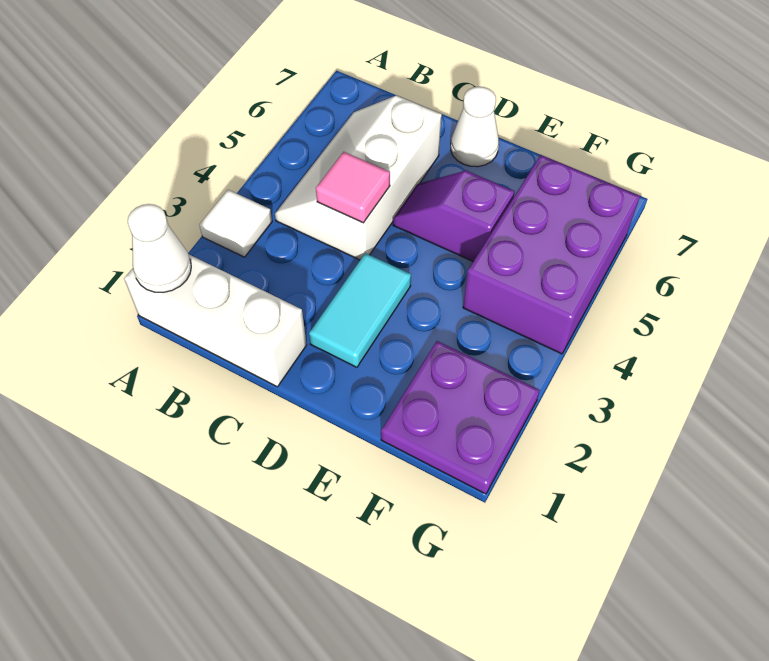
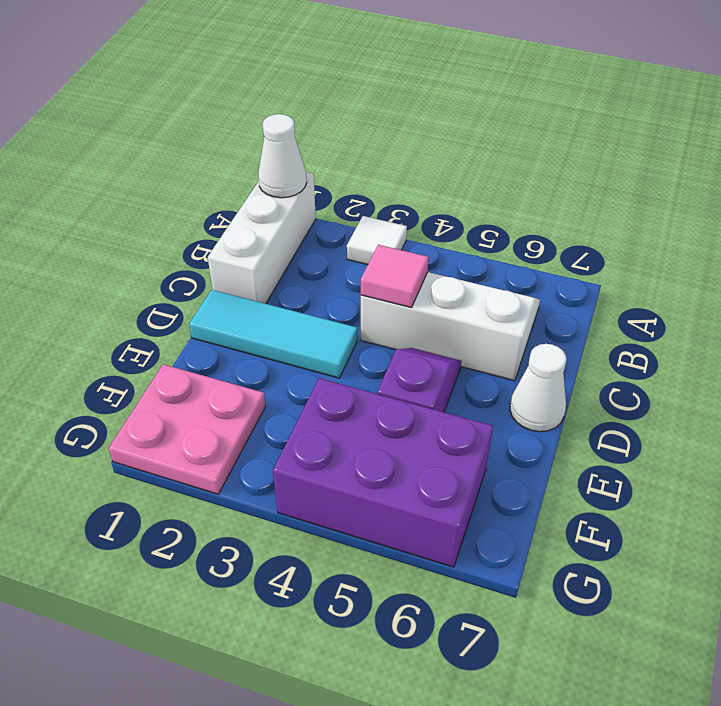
cyan 1x2 tile [309,253,411,367] -> cyan 1x3 tile [189,290,357,378]
purple 2x2 plate [381,341,540,494] -> pink 2x2 plate [109,364,266,494]

